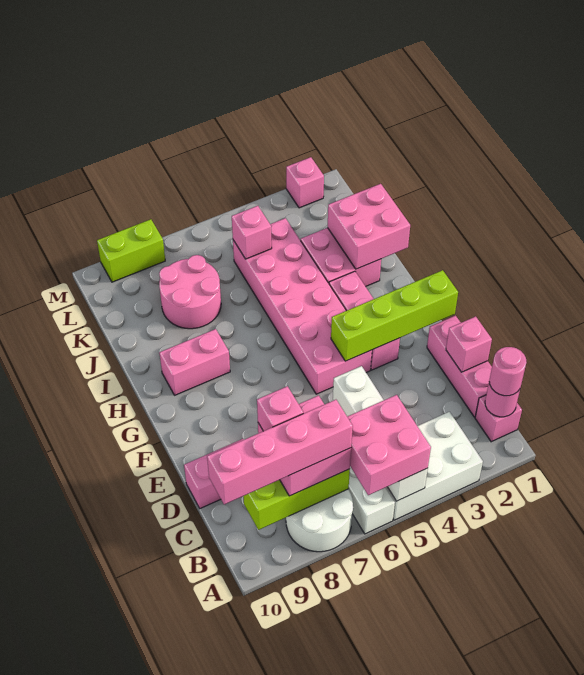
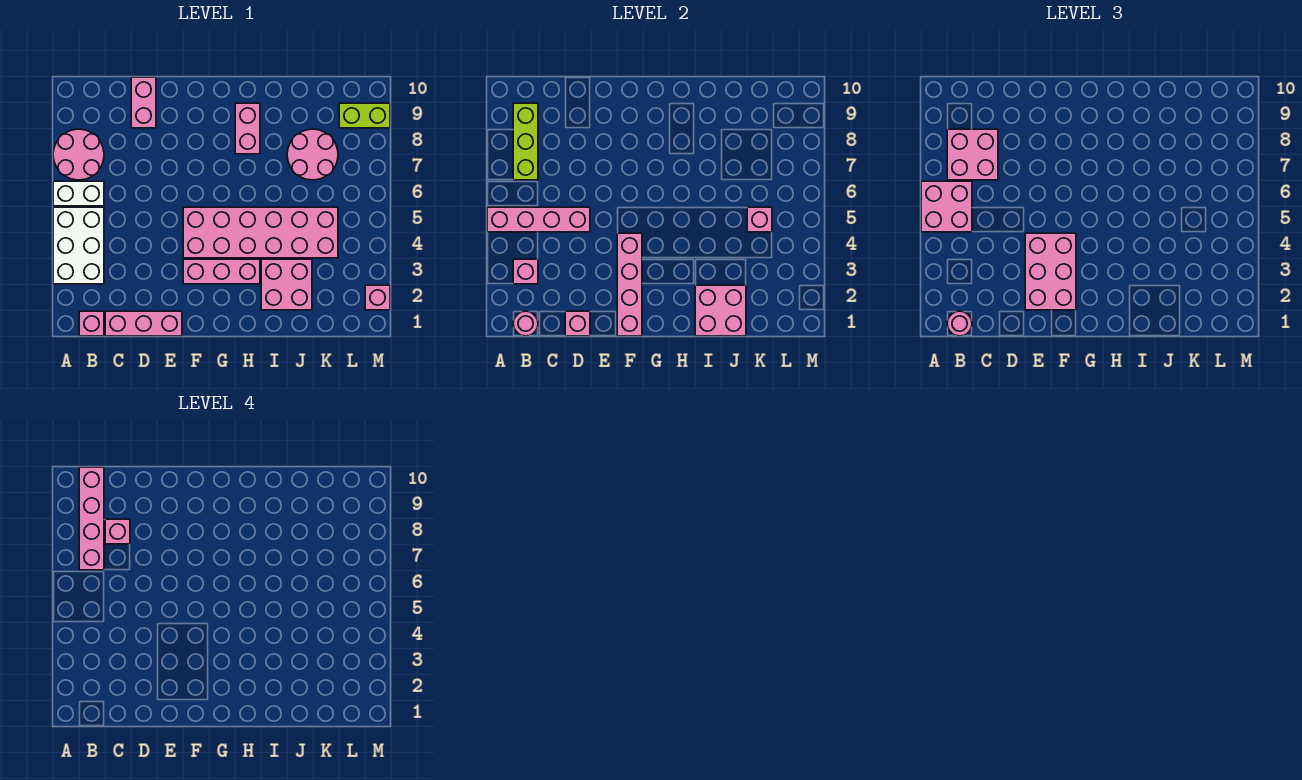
white 1x4 brick [333,366,428,501] -> pink 1x4 brick [487,207,590,232]
white 2x2 round brick [286,489,353,552] -> pink 2x2 round brick [53,129,104,180]
none -> pink 1x1 brick [513,259,538,284]
none -> pink 2x3 brick [1025,233,1076,310]
lime 1x4 brick [331,270,458,361] -> pink 1x4 brick [617,233,642,336]
lime 1x2 brick [97,219,165,282] -> lime 1x2 brick turned to [339,103,390,128]

